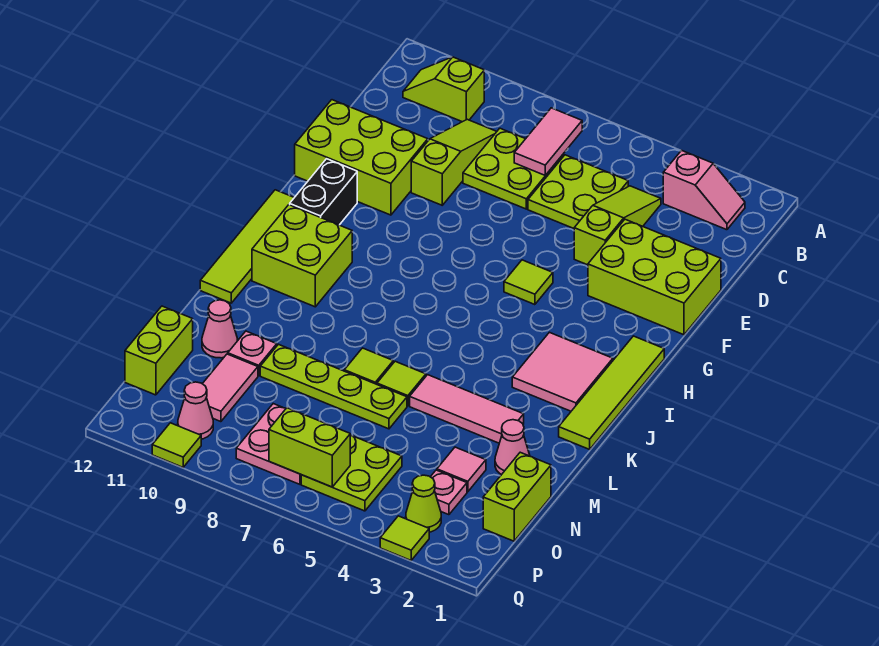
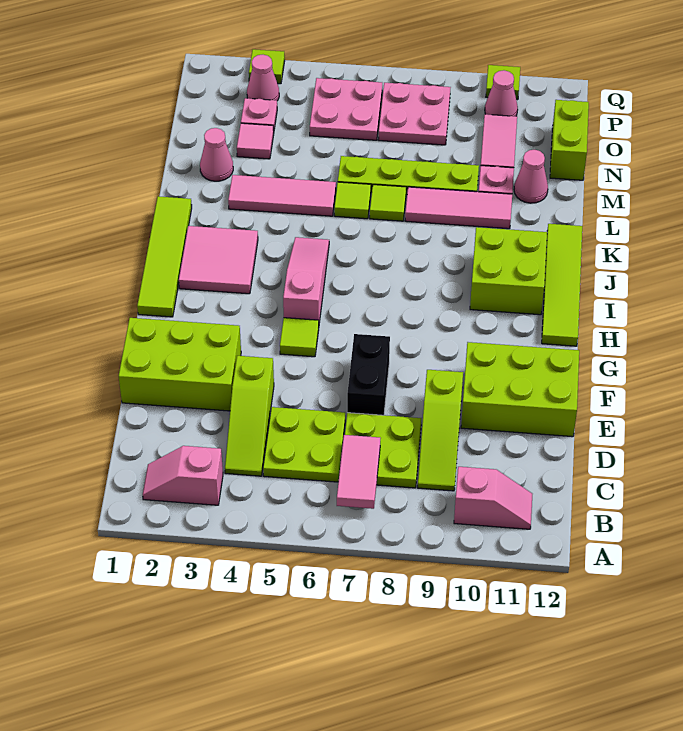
lime 1x2 slope [403,57,484,122] -> pink 1x2 slope [454,467,532,529]
black 1x2 brick [290,159,357,225] -> black 1x2 brick moved to [347,334,390,415]
none -> pink 1x3 slope [283,237,329,323]
none -> pink 1x3 tile [405,187,512,229]
lime 1x2 brick [483,452,551,541] -> none
lime 2x2 plate [301,435,402,511] -> pink 2x2 plate [310,78,382,140]
lime 1x1 cone [406,475,441,532] -> pink 1x1 cone [247,55,279,101]
lime 1x2 brick [269,408,350,487] -> none

